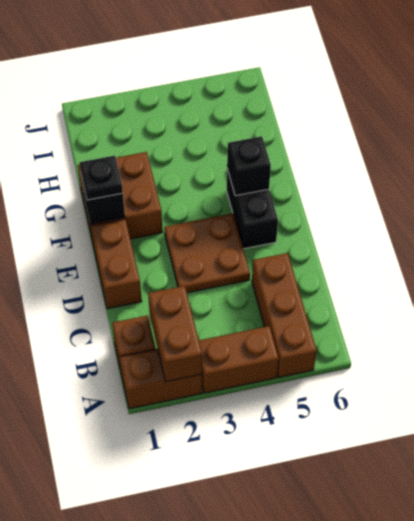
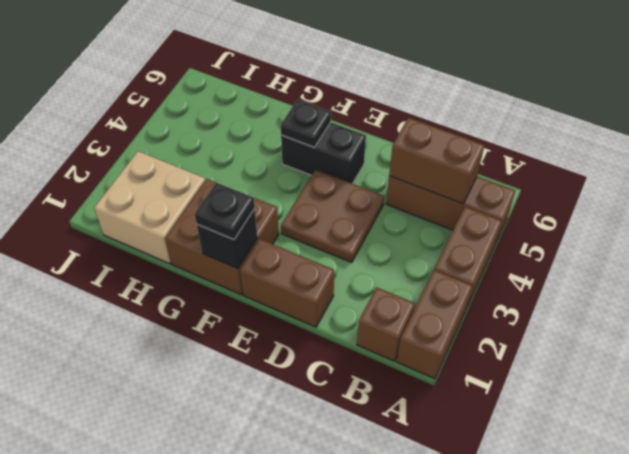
brown 1x2 brick [148,286,202,382] -> brown 1x2 brick moved to [389,118,485,204]
black 1x1 brick [227,136,271,196] -> black 1x1 plate [281,100,331,147]
none -> tan 2x2 brick [94,151,205,264]

